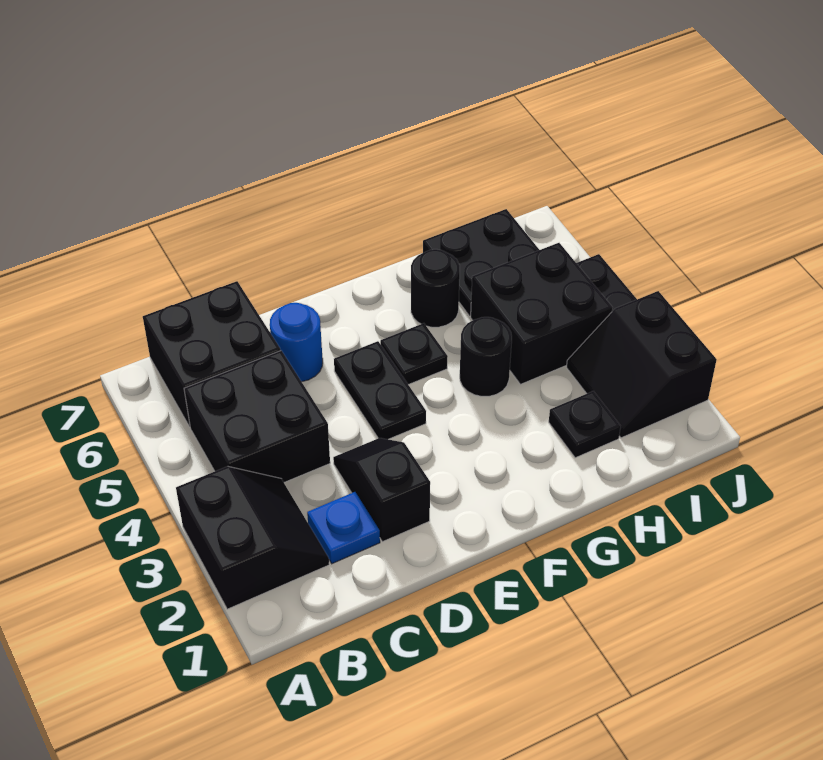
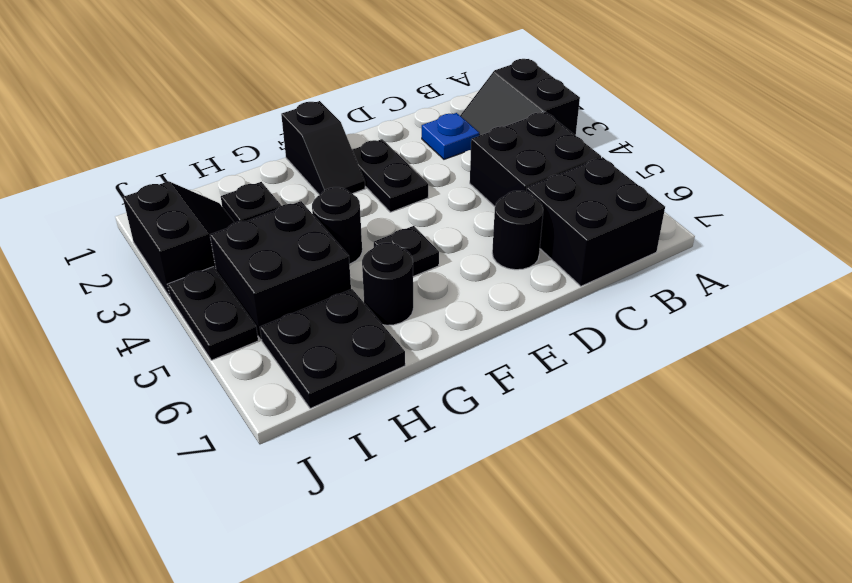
black 1x2 slope [333,438,430,542] -> black 1x2 slope moved to [281,101,365,195]
blue 1x1 round brick [270,303,323,382] -> black 1x1 round brick [492,191,543,270]
black 1x2 plate [334,341,426,439] -> black 1x2 plate moved to [352,139,428,212]

